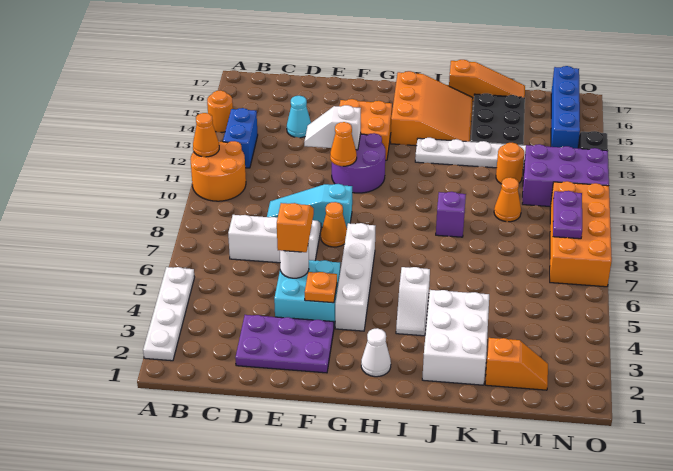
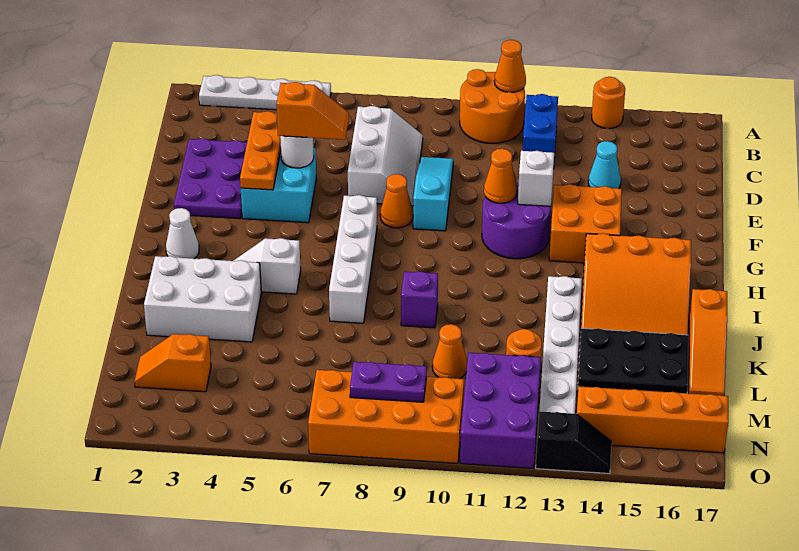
blue 1x2 brick [223,108,258,168] -> blue 1x2 brick turned to [523,94,558,169]
orange 1x1 plate [305,272,337,303] -> orange 1x3 plate [240,111,281,190]
white 1x4 brick [335,223,375,331] -> white 1x4 brick turned to [329,195,377,323]
orange 1x2 slope [485,338,548,390] -> orange 1x2 slope turned to [134,334,211,392]
blue 1x4 brick [551,66,580,148] -> orange 1x4 brick [577,386,728,453]

